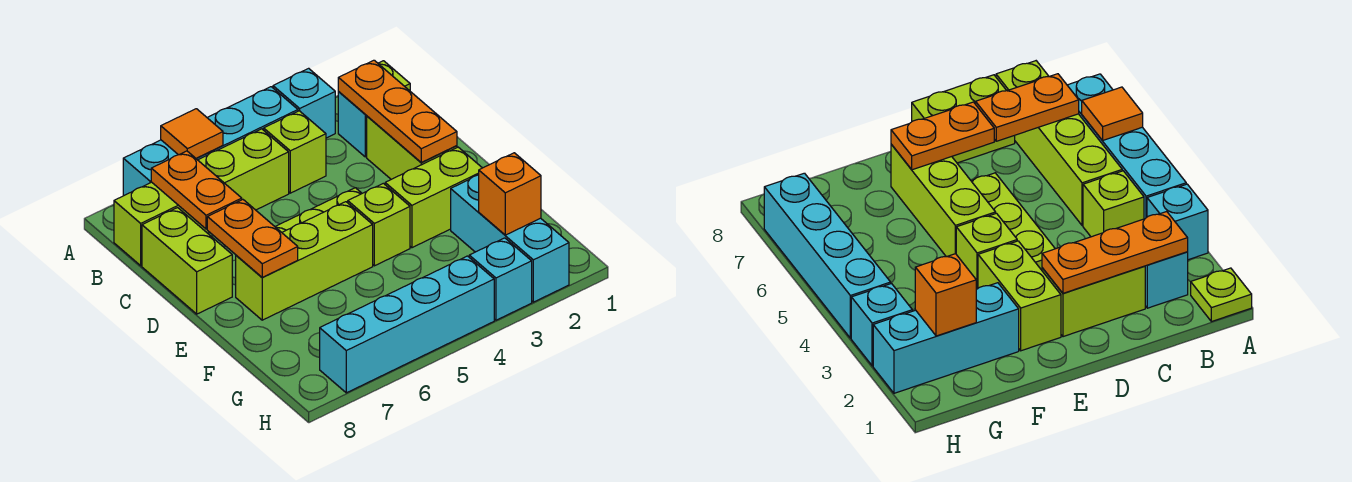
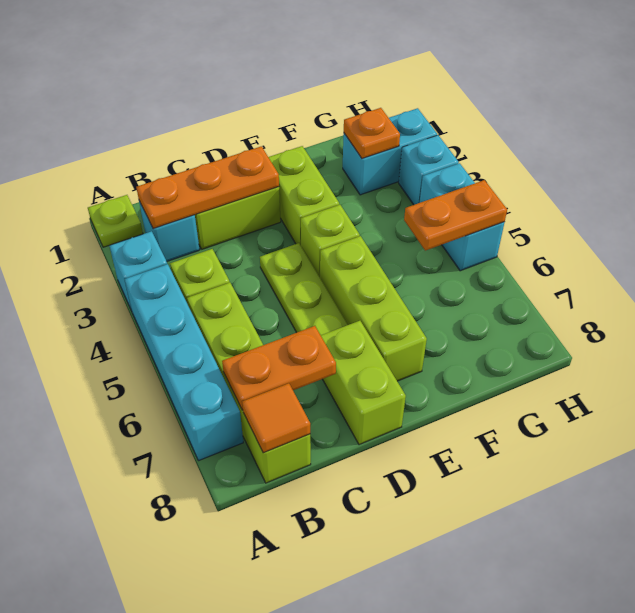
orange 1x1 tile [161,109,223,158] -> orange 1x1 tile moved to [242,383,310,453]
lime 1x2 brick [142,208,232,314] -> lime 1x2 brick turned to [321,321,406,445]
orange 1x2 plate [207,200,298,277] -> orange 1x2 plate moved to [404,180,507,250]
cyan 1x3 brick [451,175,569,302] -> cyan 1x2 brick [343,108,437,195]
orange 1x1 brick [479,153,541,235] -> orange 1x1 plate [344,108,400,158]
cyan 1x4 brick [320,256,494,393] -> cyan 1x2 brick [420,163,505,271]

